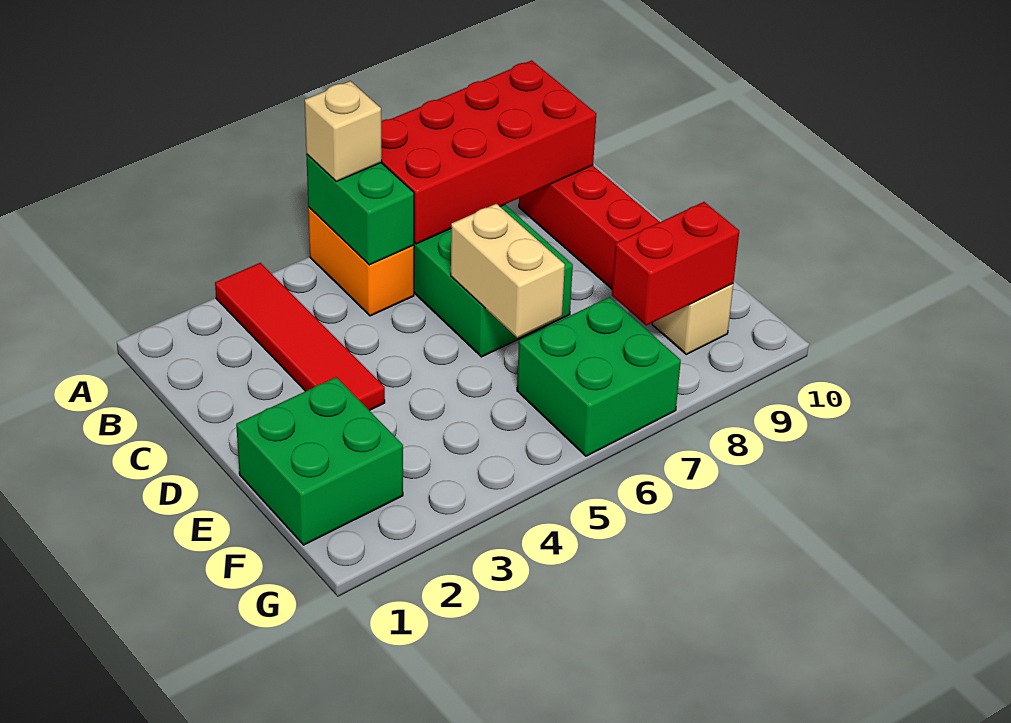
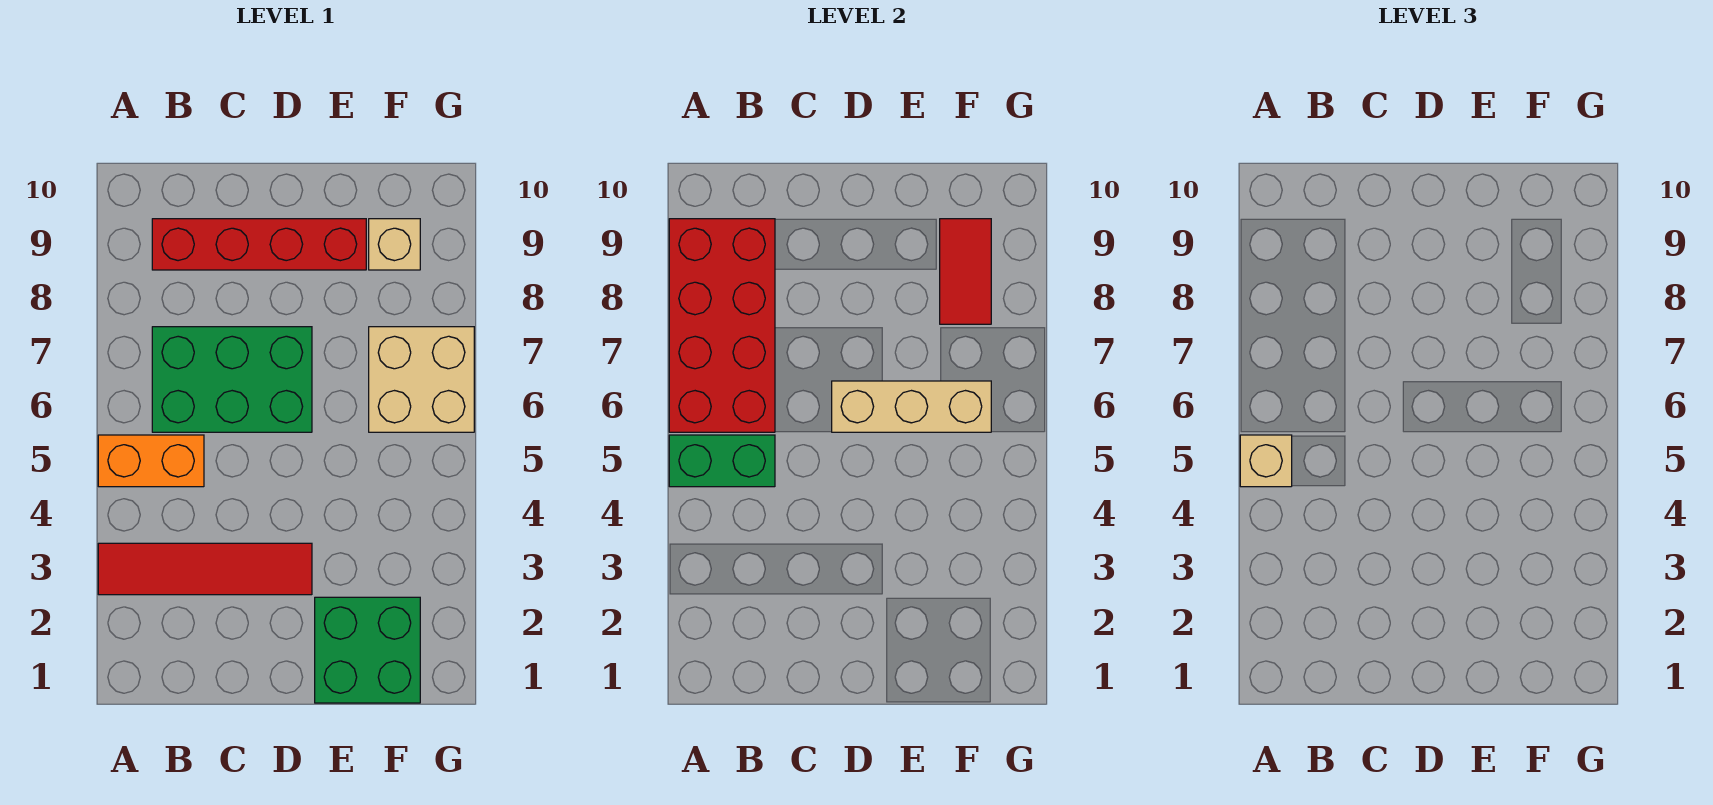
tan 1x2 brick [451,204,565,338] -> tan 1x3 brick [832,381,991,432]
green 2x2 brick [517,297,681,456] -> tan 2x2 brick [369,327,474,432]
red 1x2 brick [612,202,739,325] -> red 1x2 tile [940,219,991,324]

